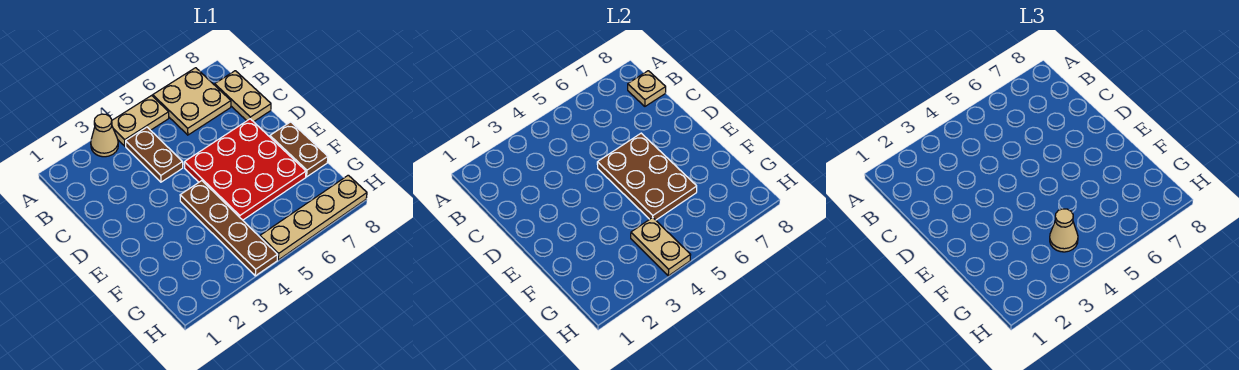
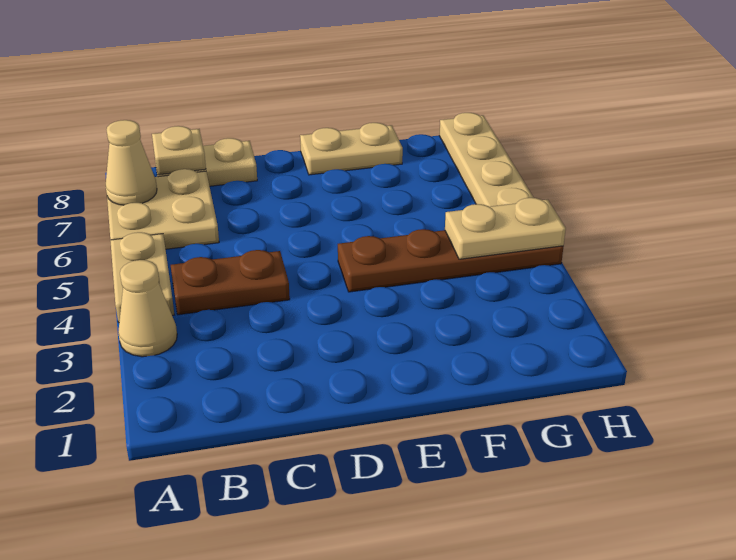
red 3x3 plate [184,119,306,220] -> none
brown 2x3 plate [597,133,697,220] -> none
brown 1x2 plate [270,122,328,177] -> tan 1x2 plate [300,123,403,175]
tan 1x1 cone [1050,209,1078,252] -> tan 1x1 cone moved to [106,120,157,205]

